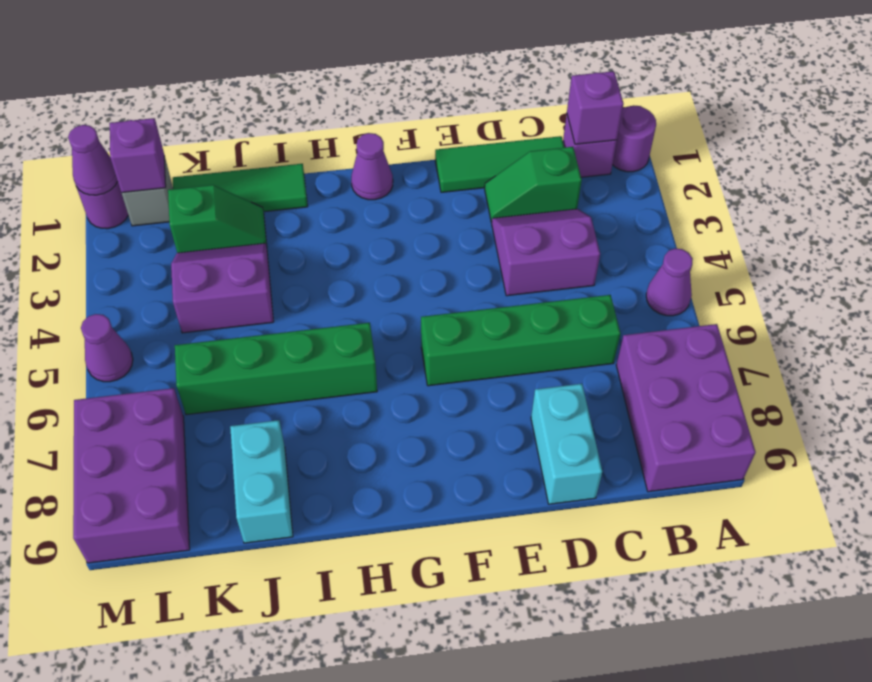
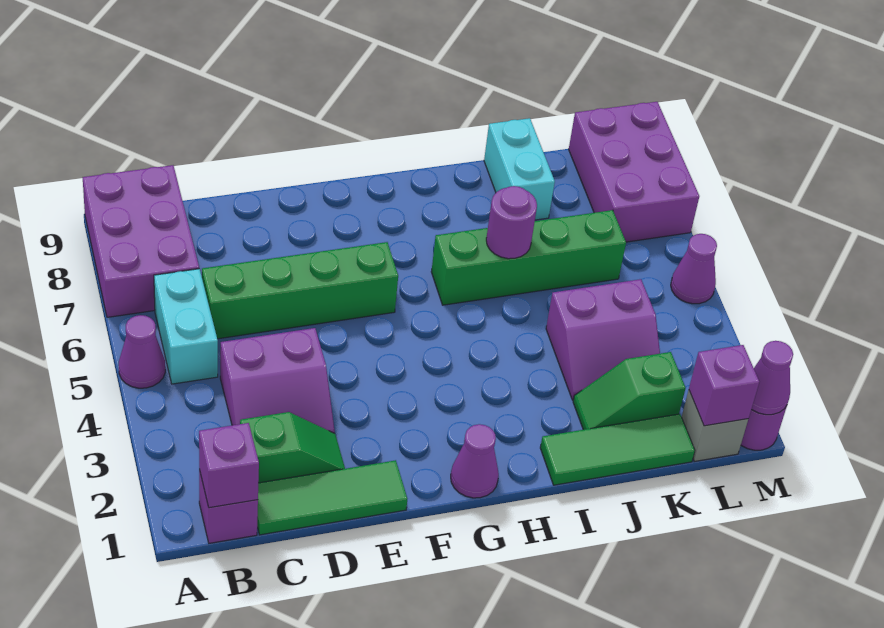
purple 1x1 round brick [612,105,656,172] -> purple 1x1 round brick moved to [486,186,537,259]
cyan 1x2 brick [531,384,602,504] -> cyan 1x2 brick moved to [154,269,218,384]

